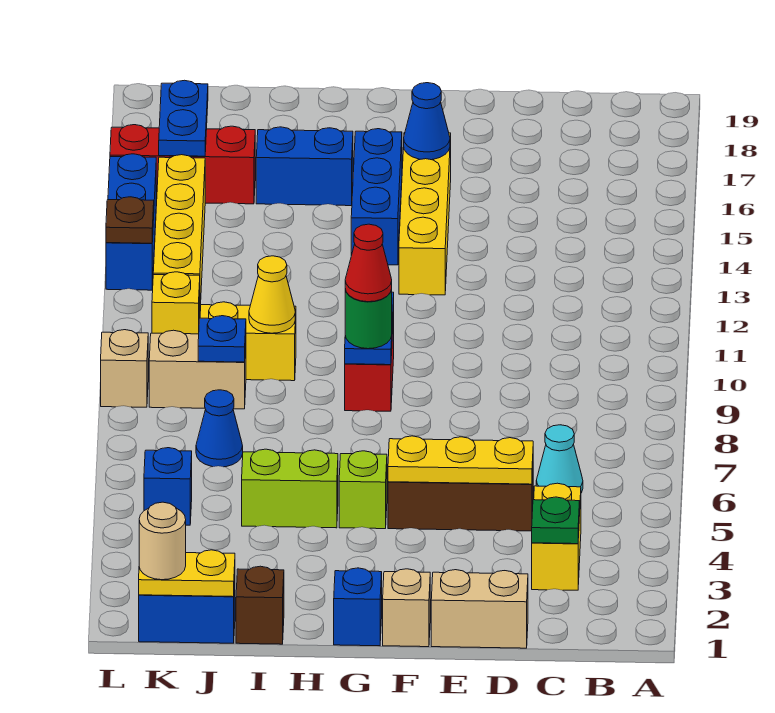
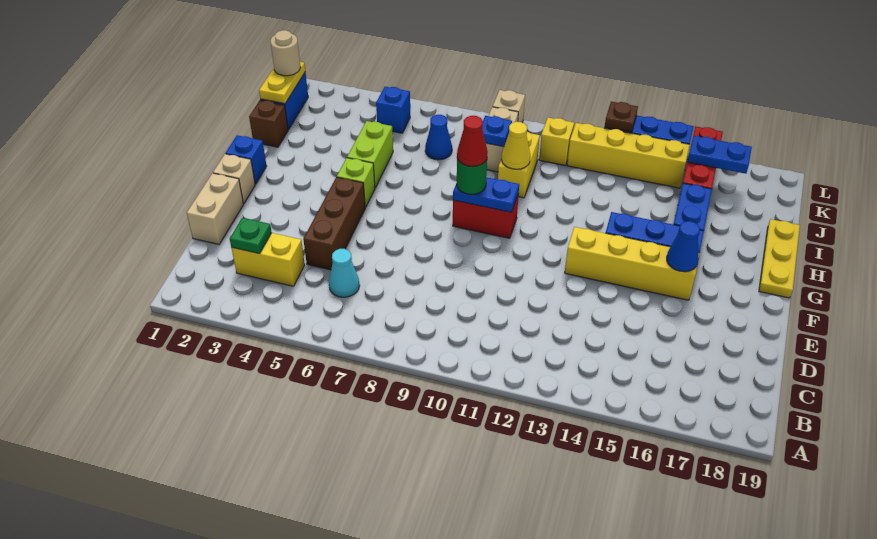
yellow 1x3 plate [388,436,533,484] -> yellow 1x3 plate moved to [759,219,800,298]

